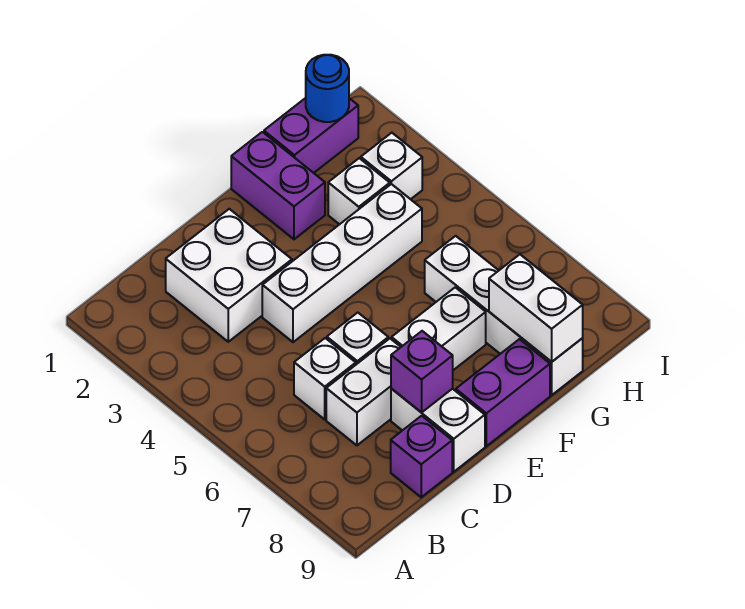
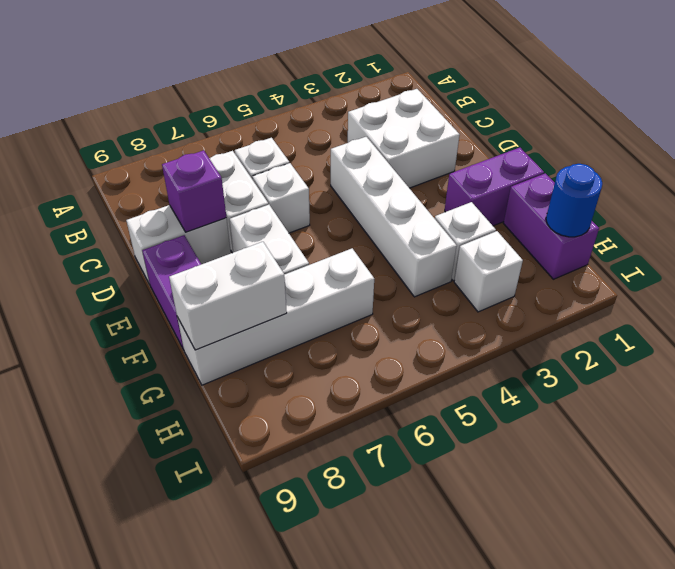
purple 1x1 brick [391,416,452,497] -> none

